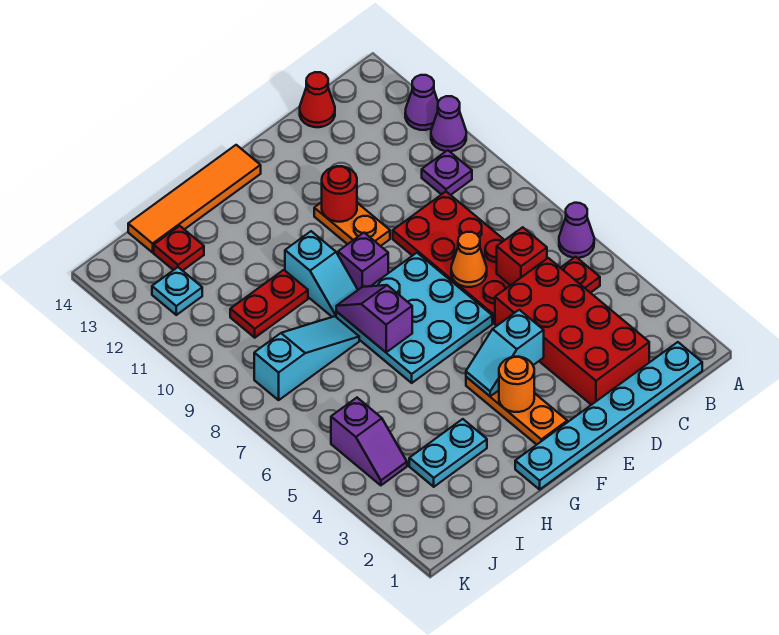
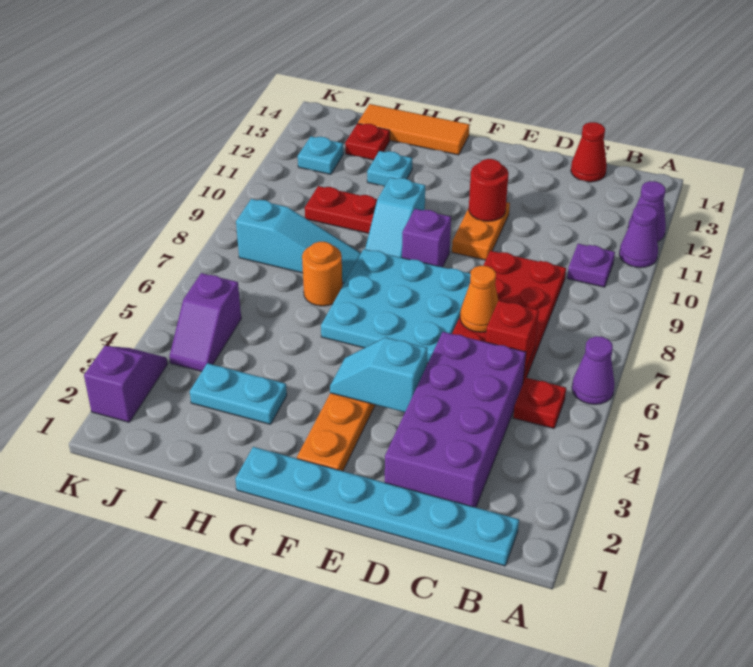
red 2x4 brick [495,258,649,405] -> purple 2x4 brick [385,332,526,507]
orange 1x1 round brick [499,357,534,412] -> orange 1x1 round brick moved to [302,242,342,306]
orange 1x4 tile [128,145,261,252] -> orange 1x3 tile [358,104,469,155]
purple 1x2 slope [336,285,412,352] -> purple 1x2 slope moved to [84,346,167,422]
none -> cyan 1x1 plate [367,151,413,186]

